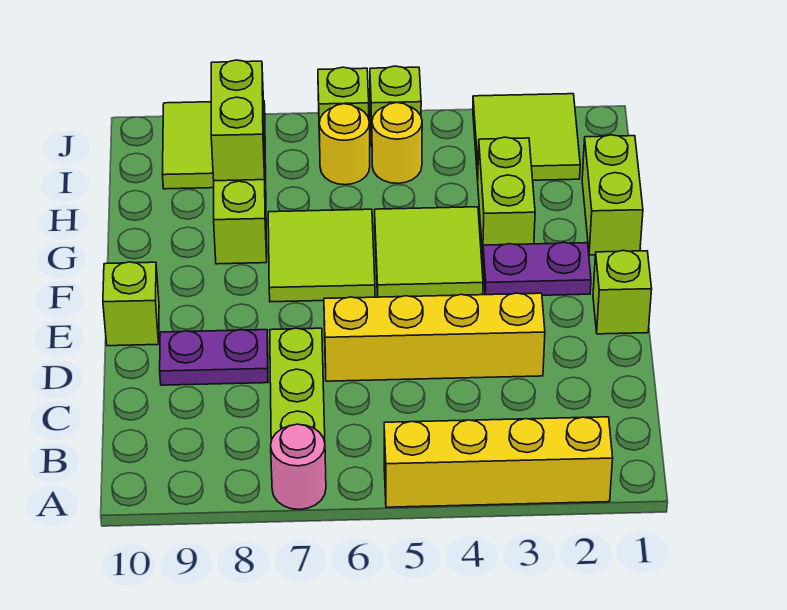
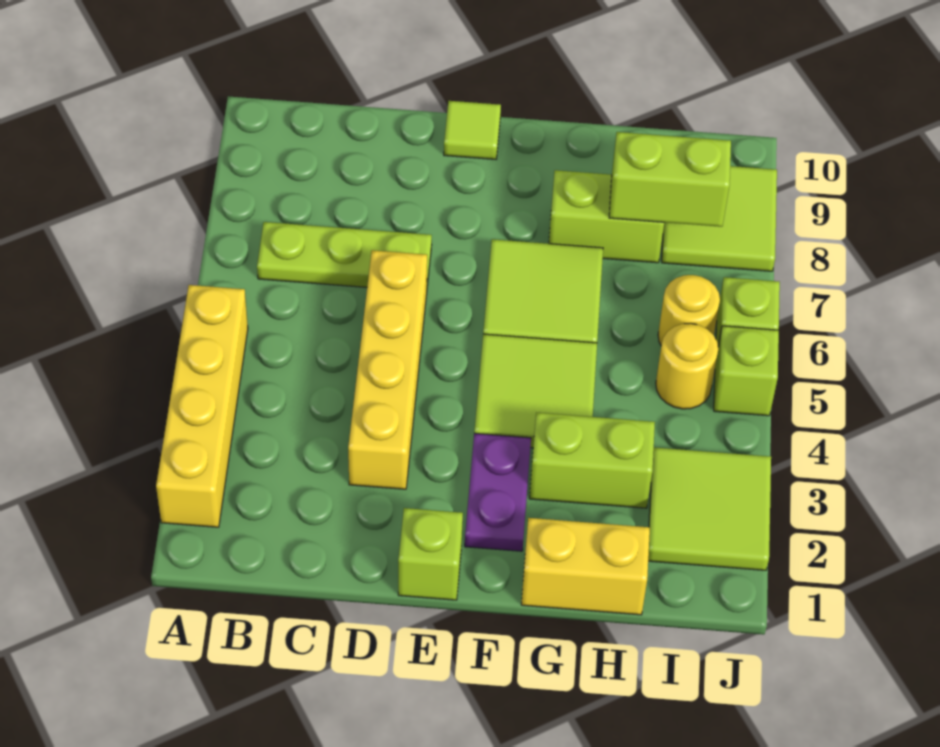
pink 1x1 round brick [271,424,326,509] -> none
purple 1x2 plate [160,330,268,385] -> none
lime 1x1 brick [103,262,159,346] -> lime 1x1 tile [444,101,501,159]
lime 1x2 brick [582,135,643,255] -> yellow 1x2 brick [521,518,650,615]

